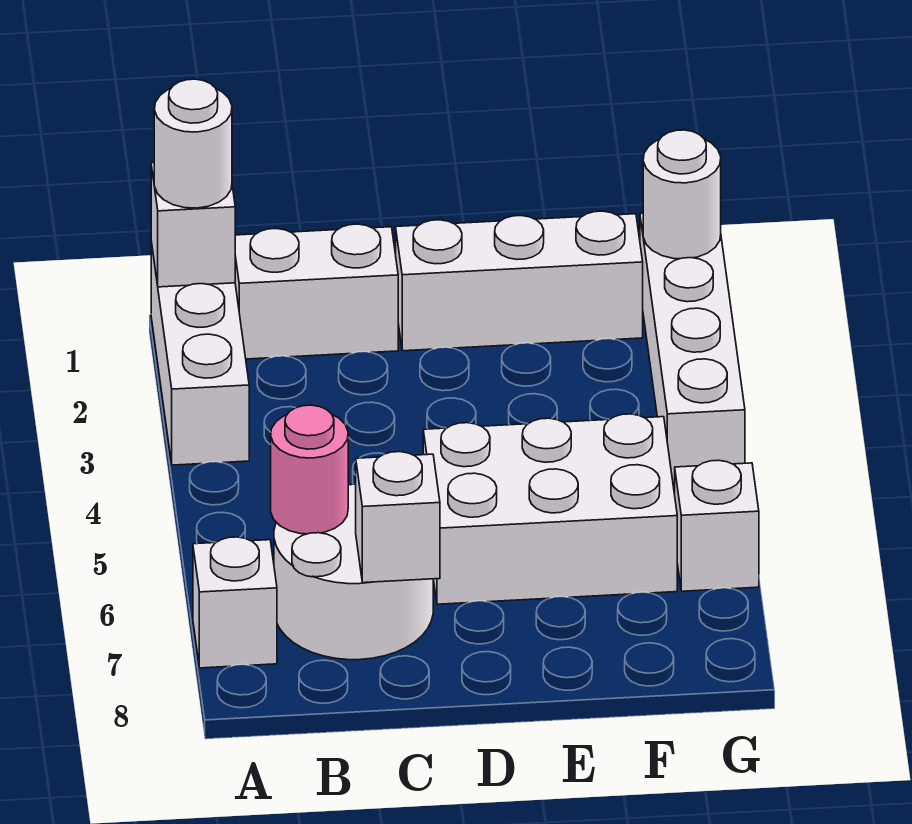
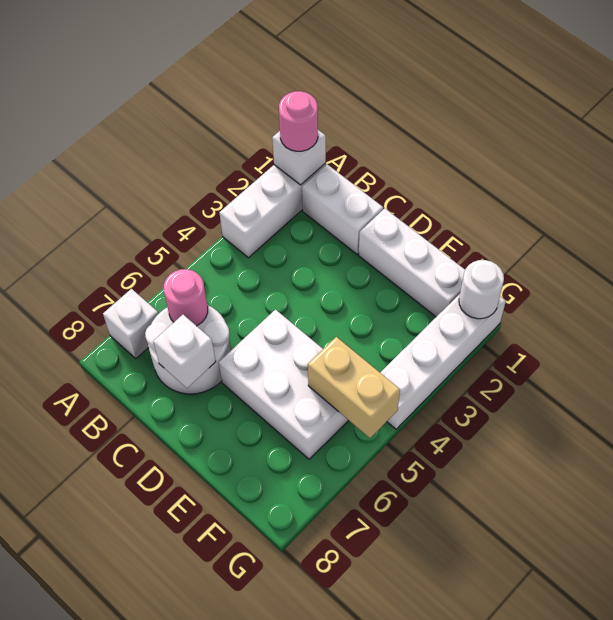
white 1x1 round brick [154,79,232,208] -> pink 1x1 round brick [279,91,318,151]
none -> tan 1x2 brick [308,337,400,438]
white 1x1 brick [675,460,759,591] -> none

